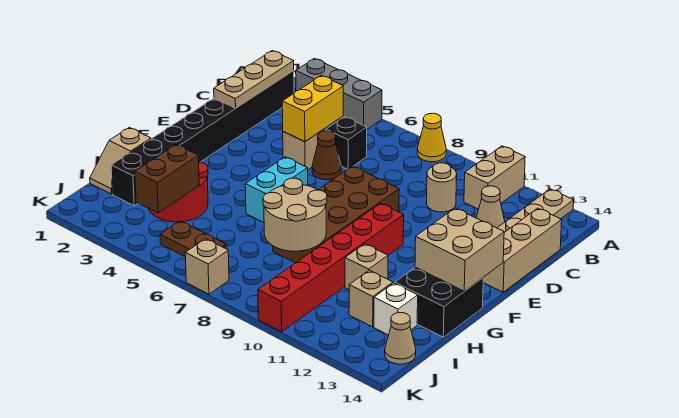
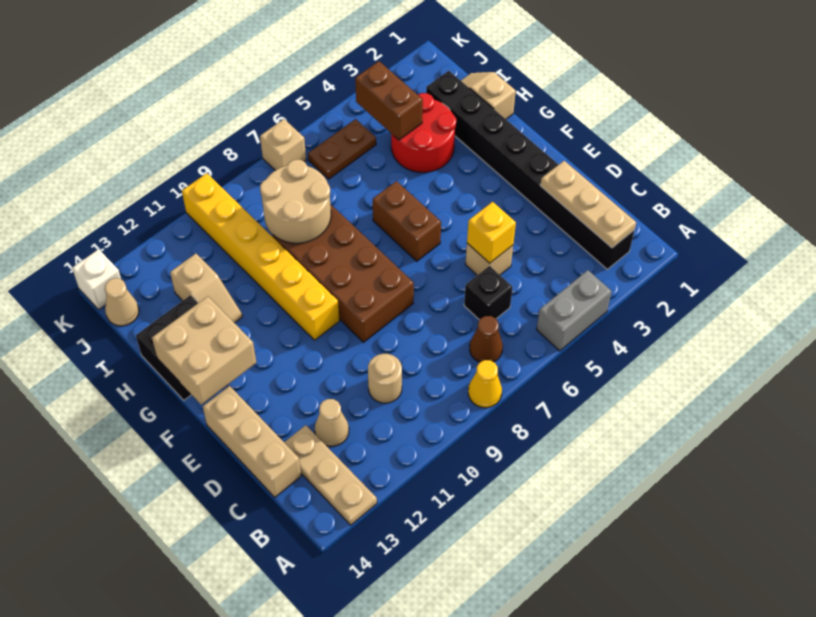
grey 1x3 brick [296,59,382,129] -> grey 1x2 brick [537,270,612,351]
tan 1x2 brick [464,146,525,209] -> none
yellow 1x2 brick [282,76,343,142] -> yellow 1x1 brick [467,202,516,263]
brown 1x1 cone [312,131,341,180] -> brown 1x1 cone moved to [470,316,503,362]
cyan 1x2 brick [245,157,308,222] -> brown 1x2 brick [373,181,441,261]
red 1x6 brick [258,203,404,332] -> yellow 1x6 brick [182,173,339,340]
tan 1x1 brick [345,244,388,290] -> none
white 1x1 brick [374,283,418,335] -> white 1x1 brick moved to [72,249,121,309]

